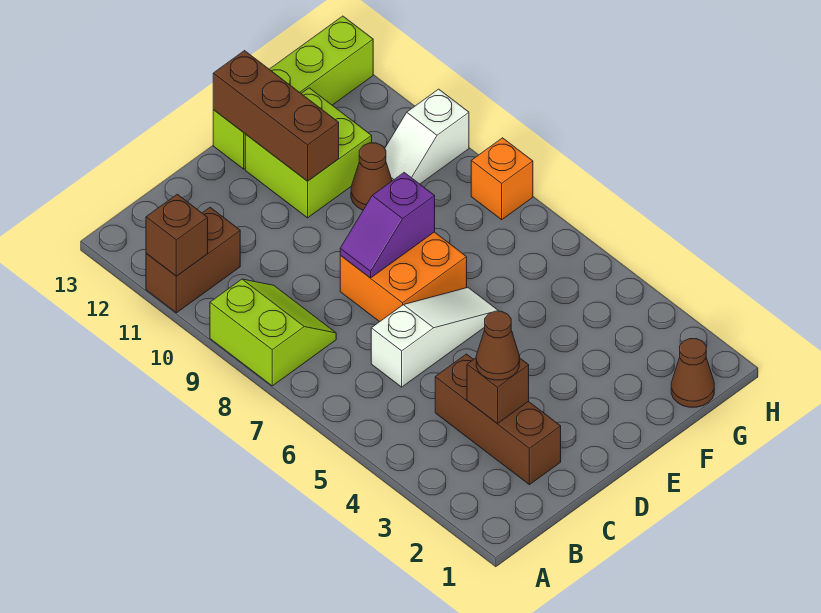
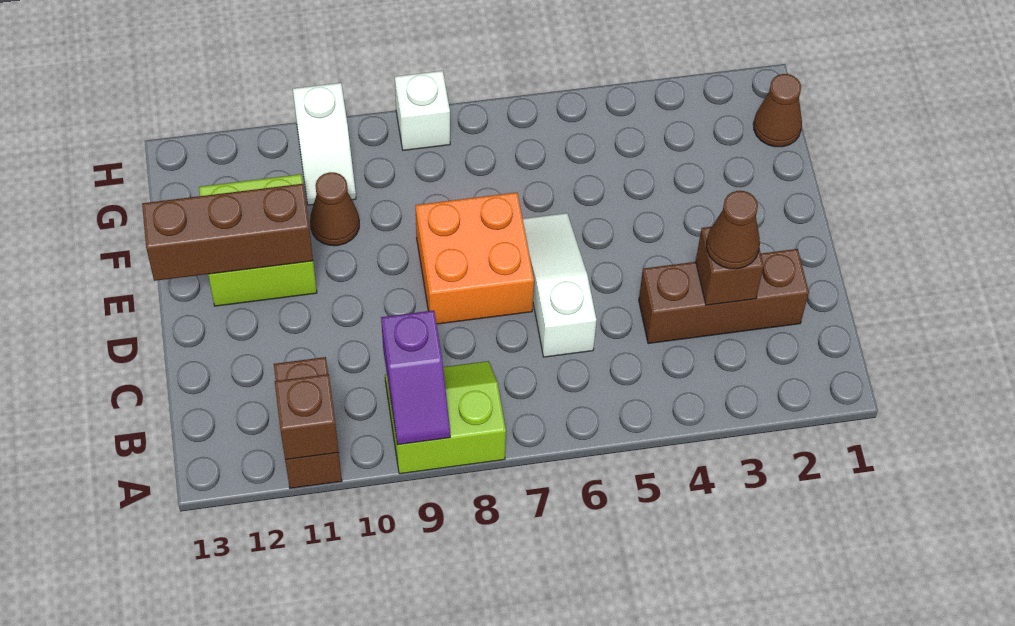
purple 1x2 slope [340,173,435,278] -> purple 1x2 slope moved to [381,310,450,445]
lime 1x4 brick [213,16,373,169] -> none
orange 1x1 brick [471,138,533,220] -> white 1x1 brick [395,71,450,150]

